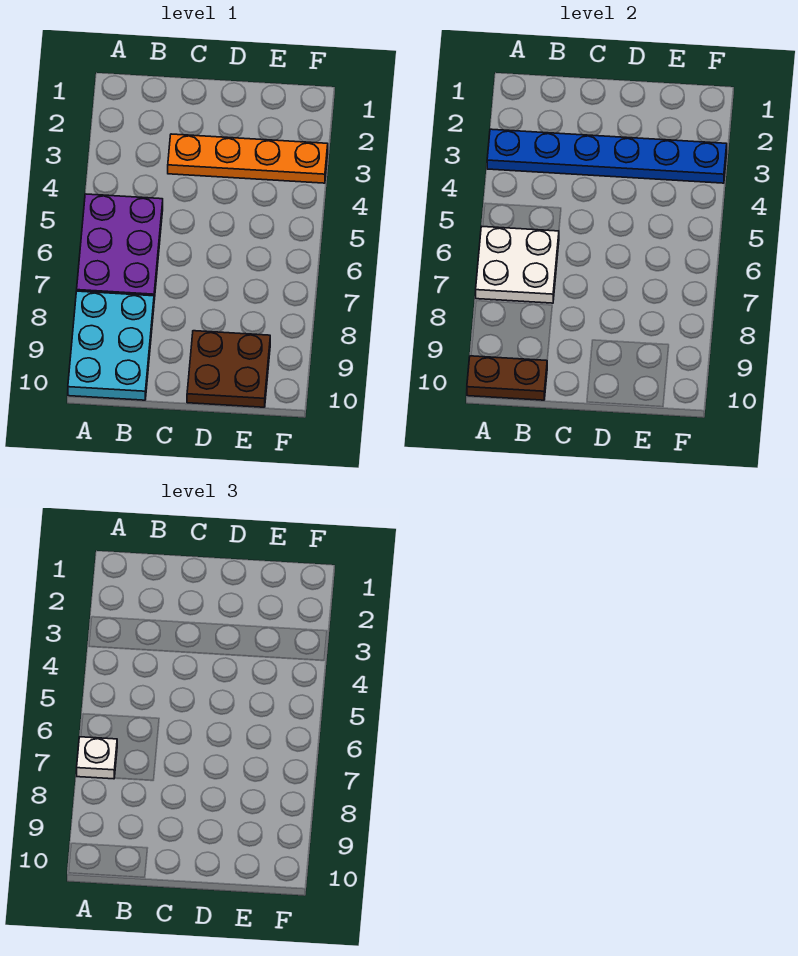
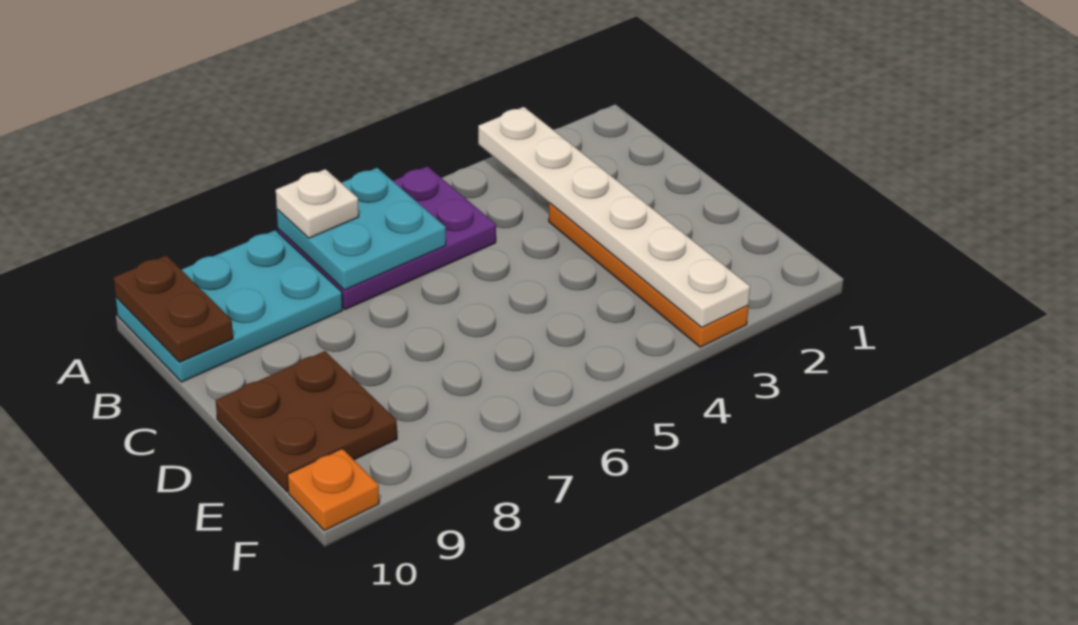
blue 1x6 plate [487,129,727,183] -> white 1x6 plate [478,107,750,327]
white 2x2 plate [476,227,559,303] -> cyan 2x2 plate [277,168,446,290]
none -> orange 1x1 plate [287,449,379,530]

